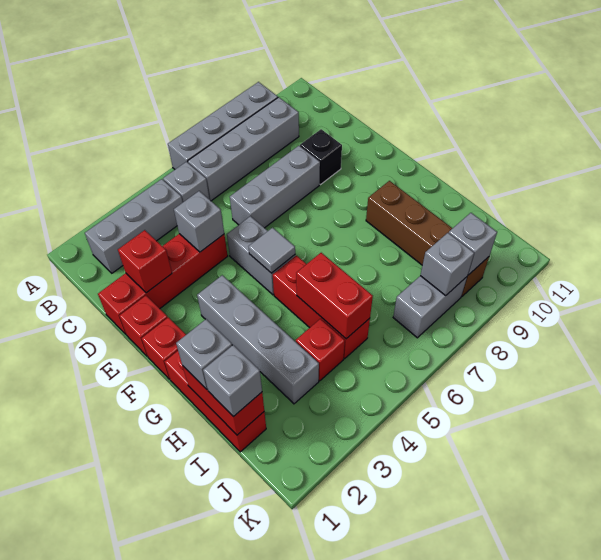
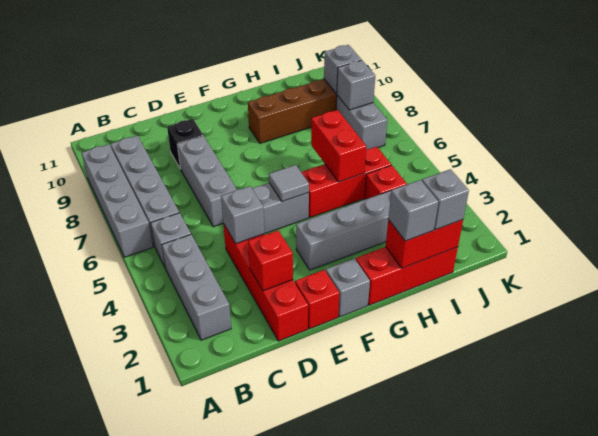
red 1x1 brick [142,317,186,379] -> grey 1x1 brick [326,258,370,317]
red 1x2 brick [296,253,373,339] -> red 1x2 brick turned to [311,110,366,182]

